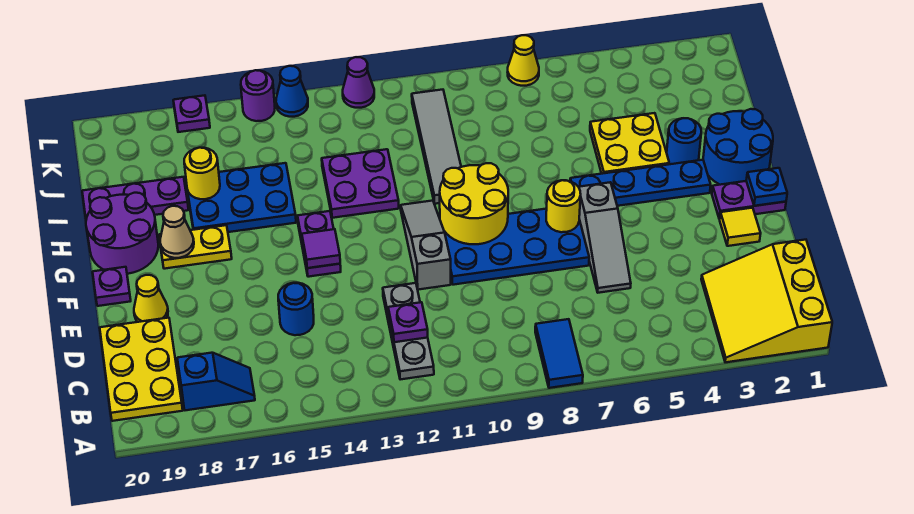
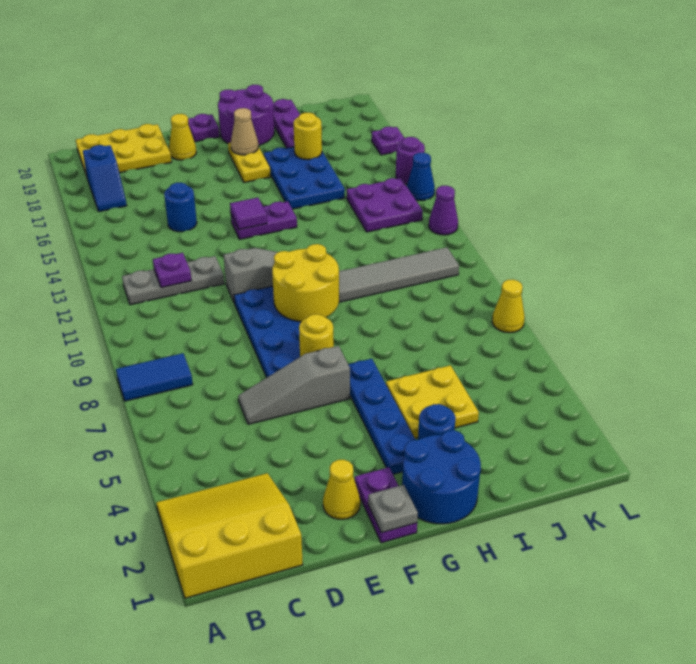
yellow 1x1 tile [720,208,761,246] -> yellow 1x1 cone [323,460,360,519]
blue 1x1 plate [746,168,787,206] -> grey 1x1 plate [368,485,418,533]
purple 2x2 plate [322,149,399,218] -> purple 2x2 plate moved to [347,178,423,232]

